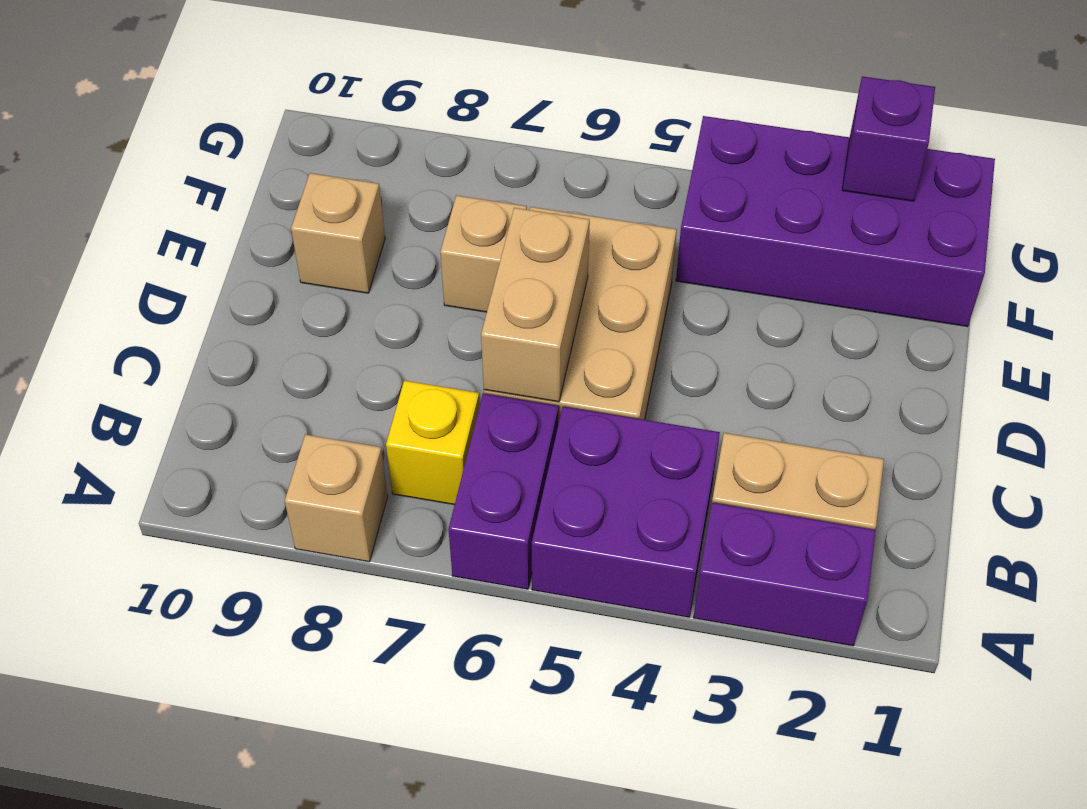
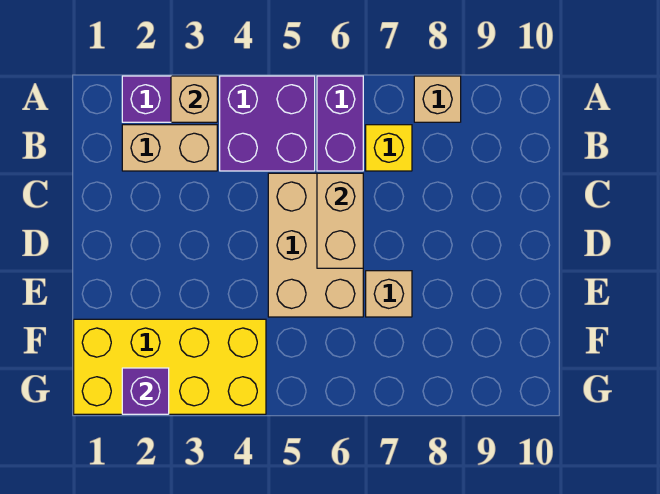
tan 1x1 brick [291,173,385,293] -> tan 1x1 brick moved to [171,76,217,122]
purple 2x4 brick [676,116,995,327] -> yellow 2x4 brick [74,319,266,414]

